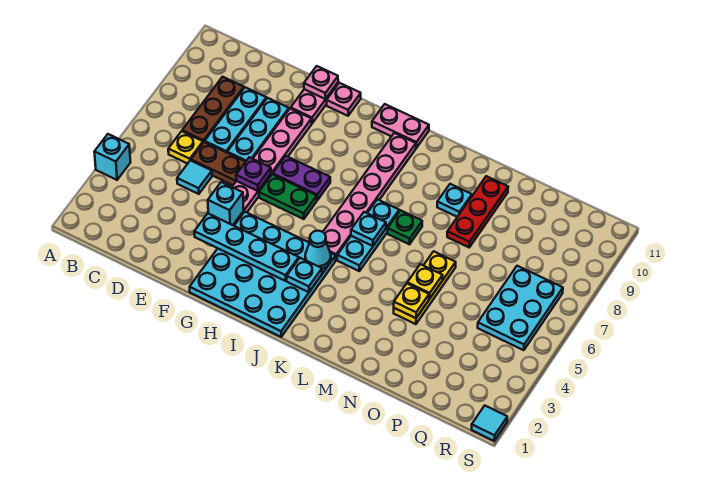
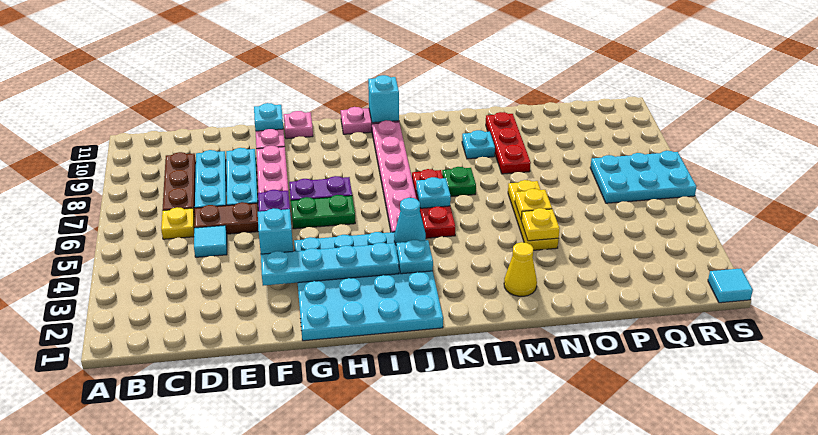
cyan 1x1 brick [94,134,131,180] -> cyan 1x1 brick moved to [368,75,399,123]
pink 1x1 plate [304,66,338,99] -> cyan 1x1 plate [254,103,283,131]
cyan 1x3 plate [337,199,399,271] -> red 1x3 plate [412,169,455,238]
none -> yellow 1x1 cone [504,242,537,296]
cyan 2x3 plate [478,266,563,350] -> cyan 2x3 plate turned to [590,151,696,203]

